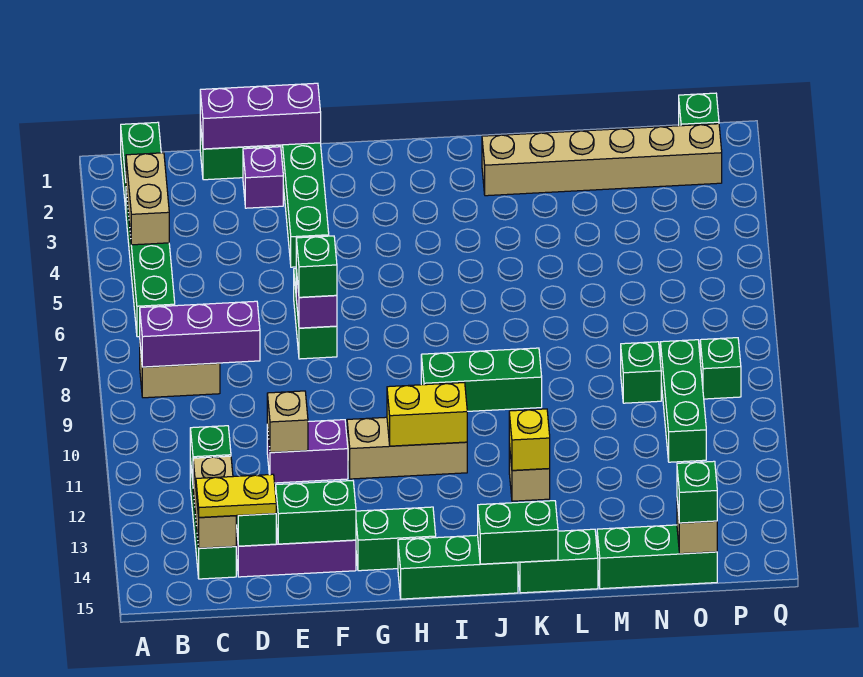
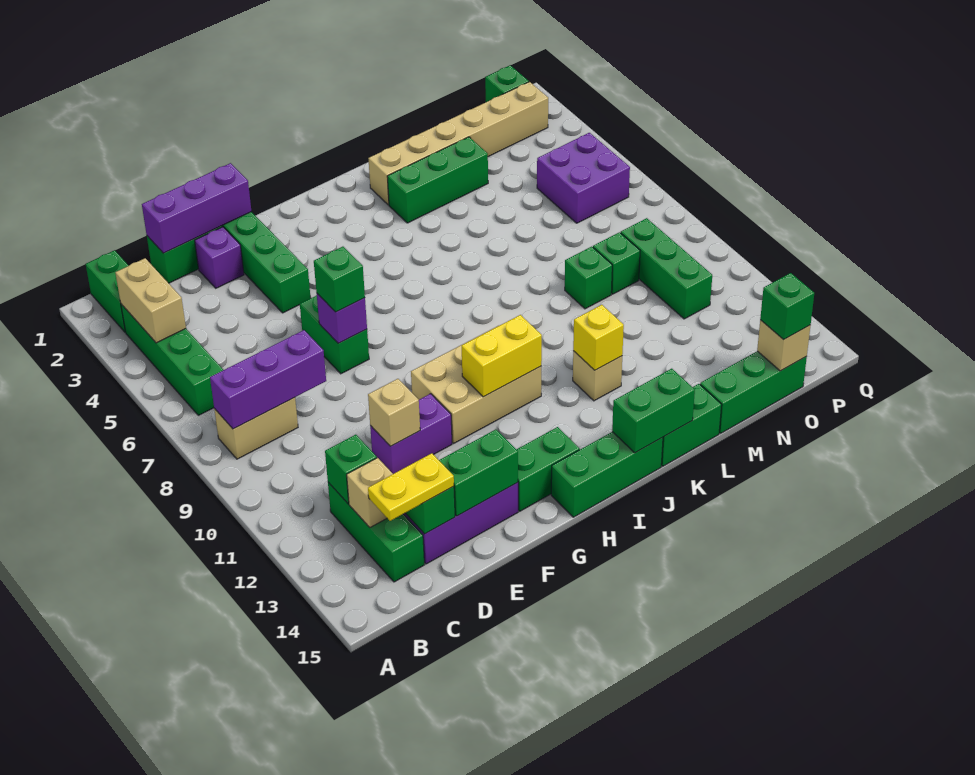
tan 1x2 brick [193,456,236,548] -> tan 1x1 brick [347,458,393,527]
tan 1x3 brick [347,417,467,479] -> tan 2x3 brick [411,326,541,443]
green 1x3 brick [421,348,542,411] -> green 1x3 brick moved to [387,137,488,223]
none -> purple 2x2 brick [537,133,630,223]
green 1x1 brick [700,338,741,399] -> green 1x1 brick moved to [565,247,612,309]

